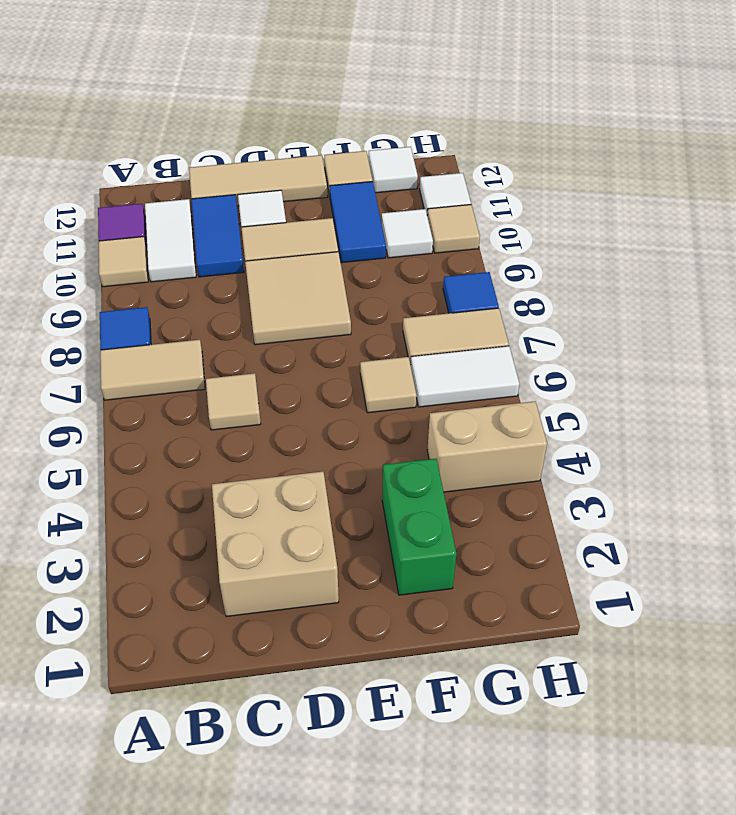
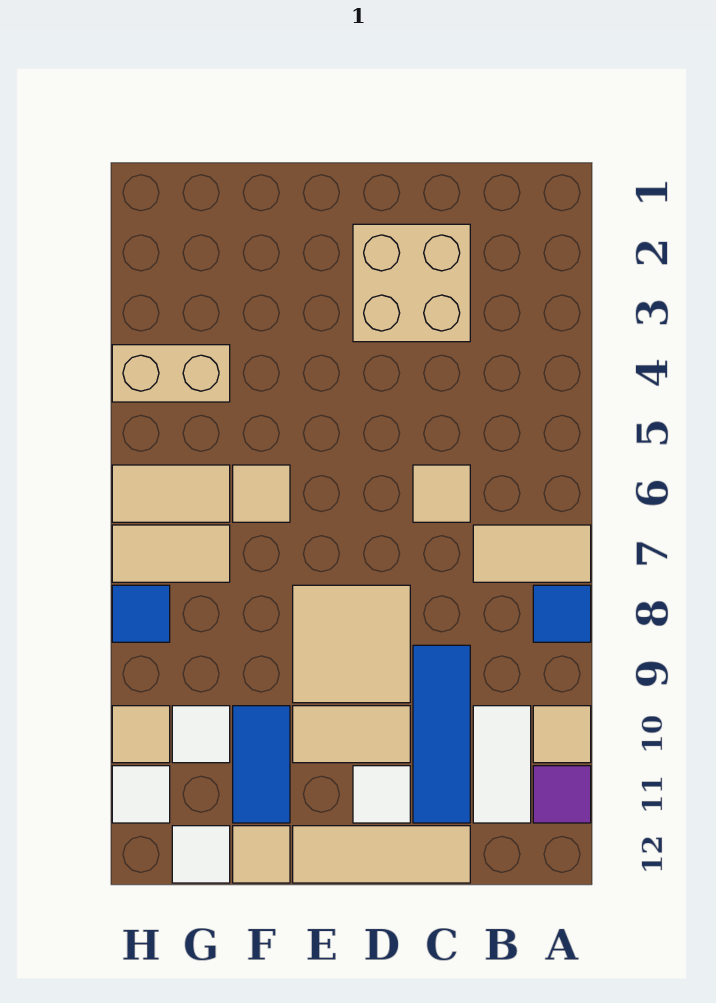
blue 1x2 tile [192,195,244,277] -> blue 1x3 tile [413,645,470,823]
green 1x2 brick [382,459,456,595] -> none
white 1x2 tile [411,346,519,407] -> tan 1x2 tile [112,465,230,522]

